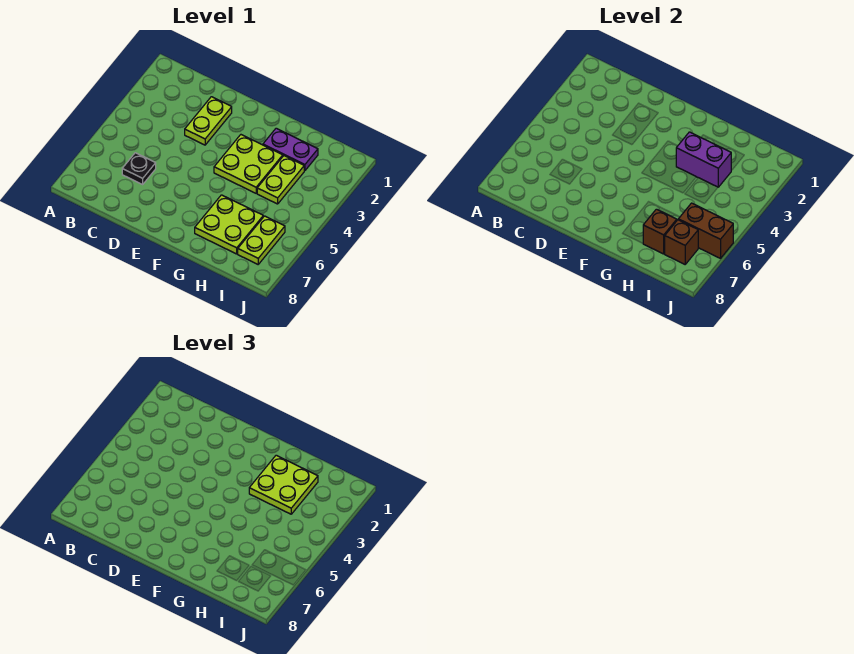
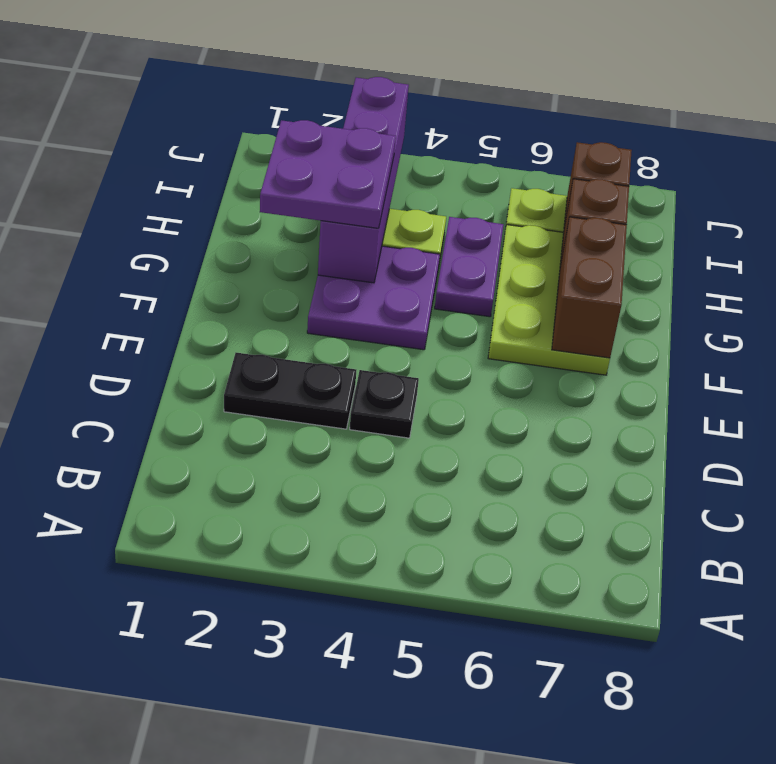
black 1x1 plate [122,153,156,184] -> black 1x1 plate moved to [350,370,419,438]
lime 1x2 plate [185,97,232,145] -> black 1x2 plate [224,353,356,429]
lime 2x2 plate [214,135,283,193] -> purple 2x2 plate [307,246,440,350]
purple 1x2 plate [263,128,318,171] -> purple 1x2 plate moved to [435,217,503,317]
lime 2x2 plate [249,455,318,514] -> purple 2x2 plate [260,120,396,228]
purple 1x2 brick [676,132,731,187] -> purple 1x4 brick [318,77,409,283]
lime 2x2 plate [195,195,263,254] -> lime 2x3 plate [488,225,610,375]
brown 1x2 brick [678,203,733,258] -> brown 1x2 brick moved to [552,217,627,358]

